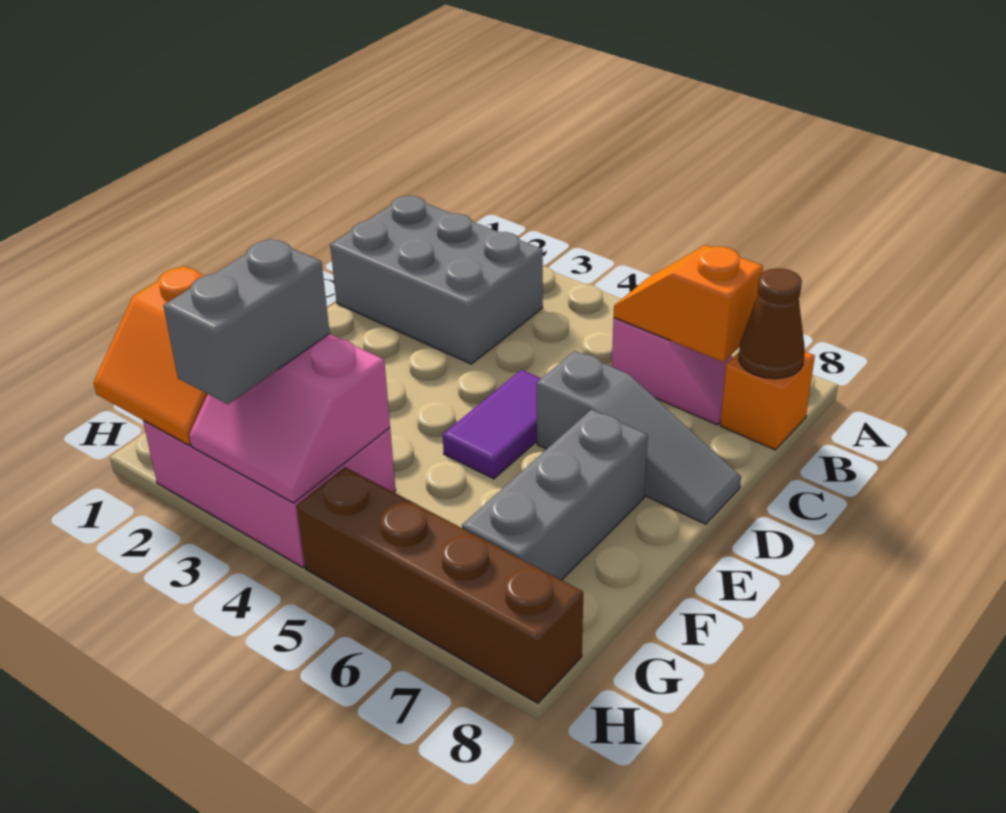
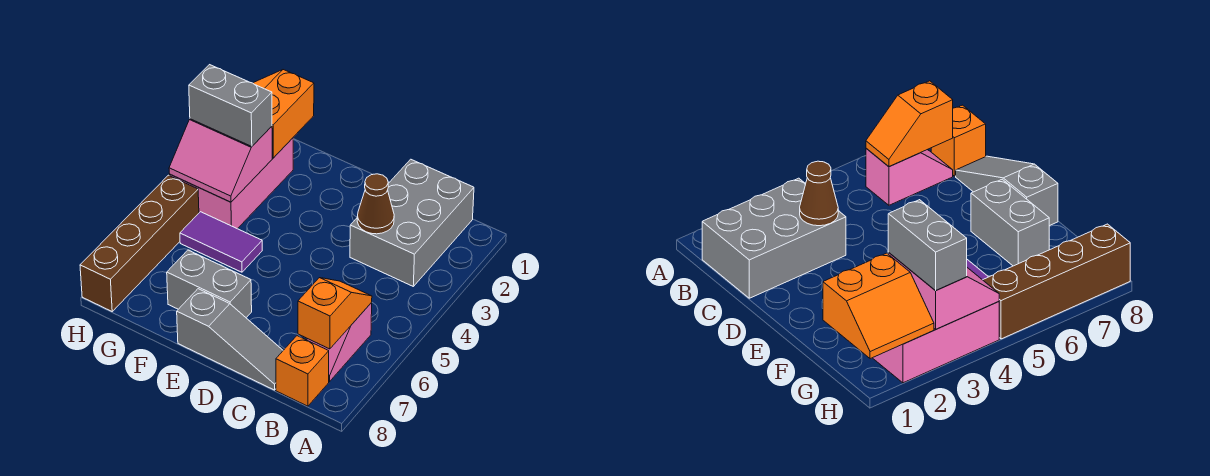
brown 1x1 cone [739,268,805,379] -> brown 1x1 cone moved to [357,174,394,234]
purple 1x2 tile [443,370,541,479] -> purple 1x2 tile moved to [180,212,262,272]
grey 1x3 slope [537,351,741,524] -> grey 1x3 slope turned to [177,289,283,390]
grey 1x3 brick [462,410,648,580] -> grey 1x2 brick [167,250,252,318]
pink 2x2 slope [189,334,390,503] -> pink 2x2 slope turned to [169,119,272,202]

